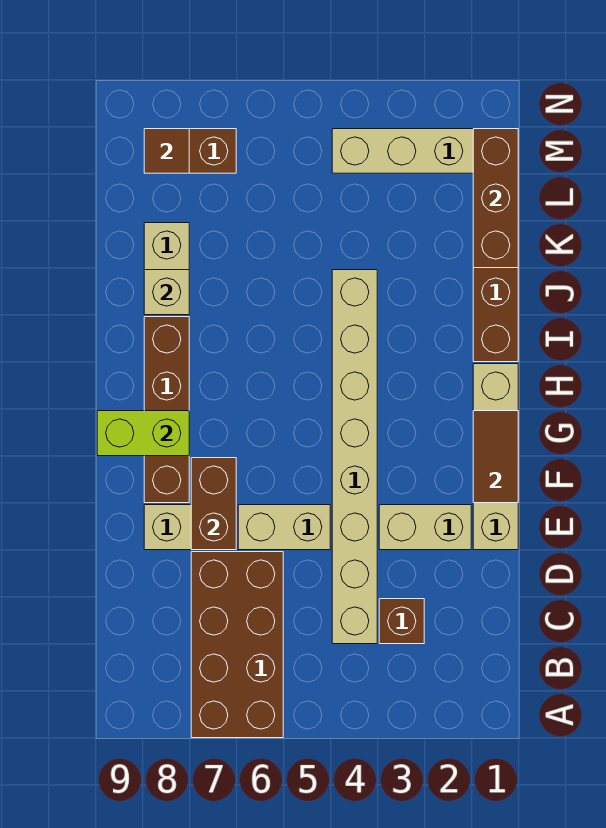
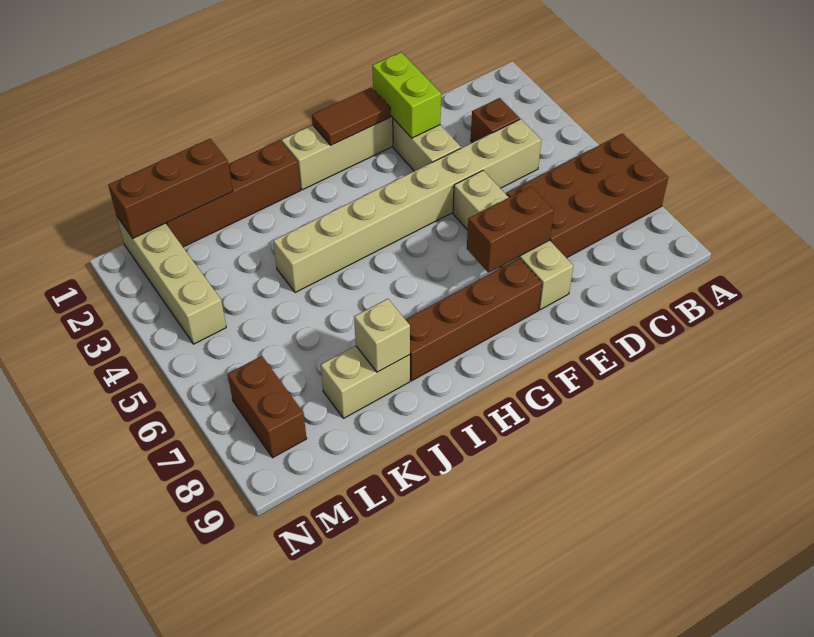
lime 1x2 brick [97,411,189,456] -> lime 1x2 brick moved to [372,52,441,138]
brown 1x1 tile [144,129,189,173] -> none

